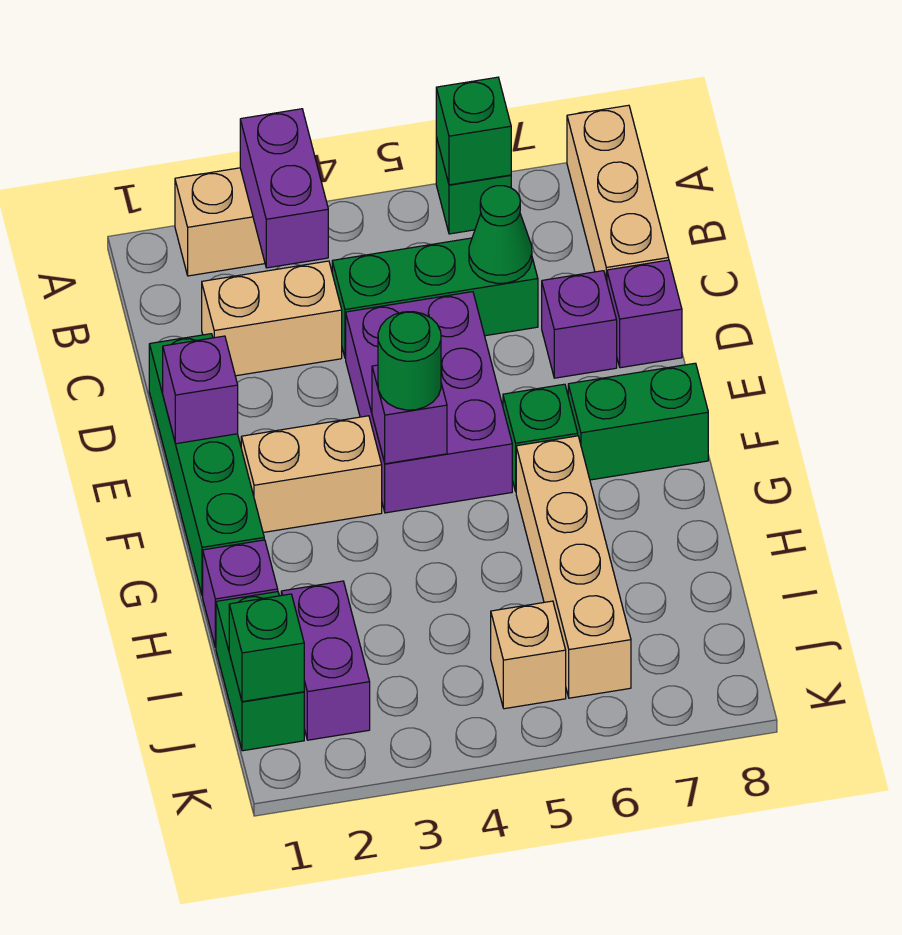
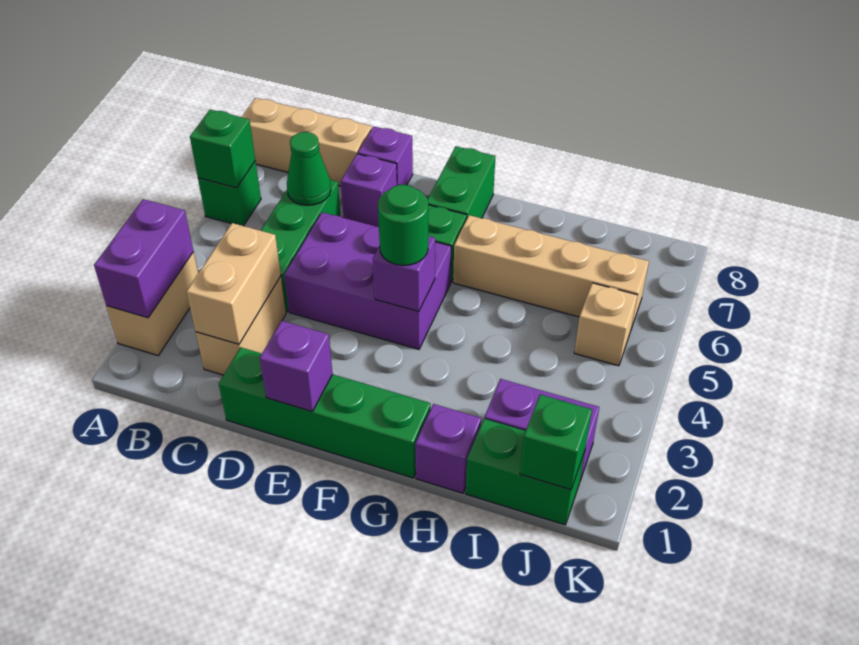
purple 1x2 brick [240,109,328,268] -> purple 1x2 brick turned to [94,199,194,318]
tan 1x2 brick [241,416,382,532] -> tan 1x2 brick moved to [186,223,281,344]

